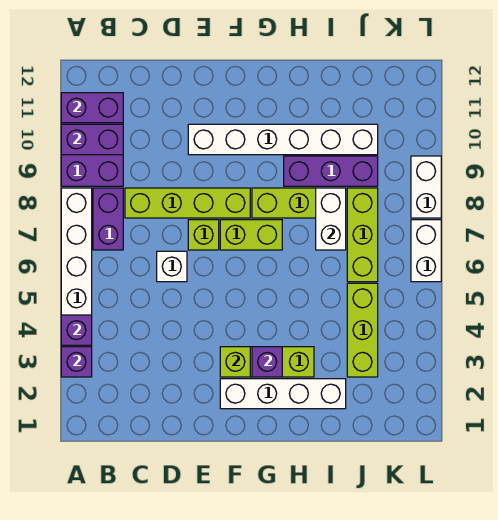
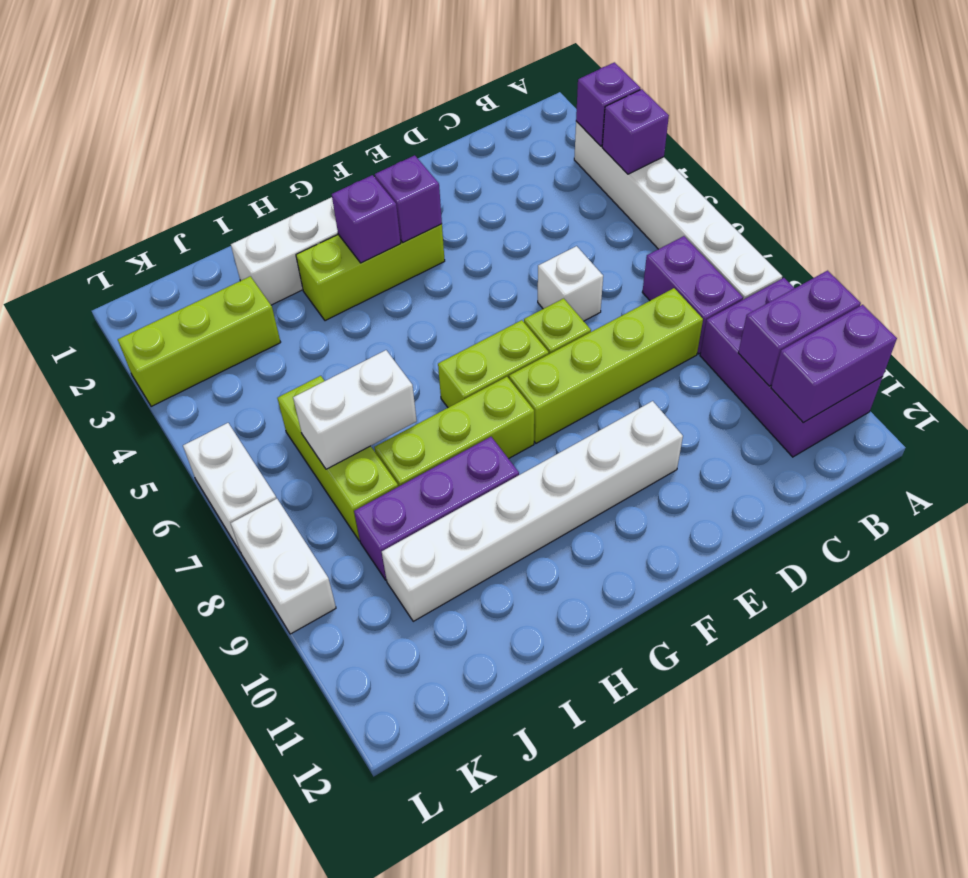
lime 1x1 brick [220,347,250,377] -> purple 1x1 brick [375,155,442,243]
white 1x2 brick [316,188,346,250] -> white 1x2 brick turned to [293,350,417,469]
lime 1x3 brick [347,283,378,377] -> lime 1x3 brick turned to [118,276,281,407]

